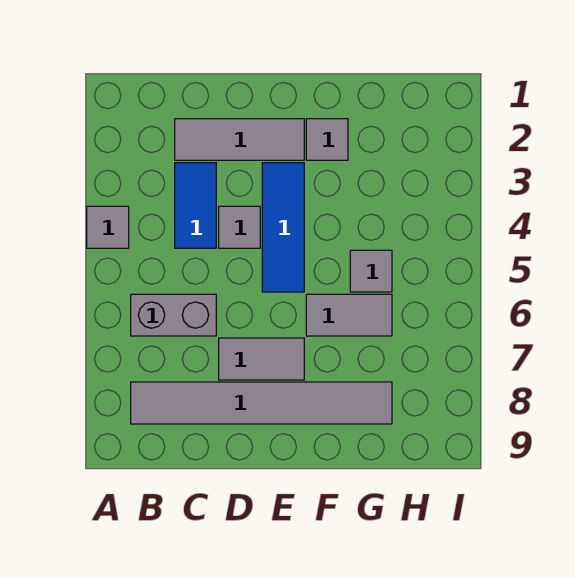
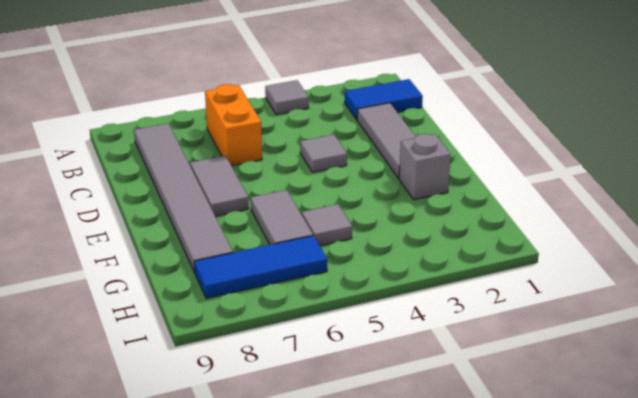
grey 1x2 brick [131,294,216,336] -> orange 1x2 brick [205,84,262,166]
blue 1x2 tile [175,163,216,248] -> blue 1x2 tile moved to [344,79,423,120]
blue 1x3 tile [262,163,304,292] -> blue 1x3 tile moved to [194,236,327,299]
grey 1x1 tile [306,119,348,160] -> grey 1x1 brick [399,134,451,200]

